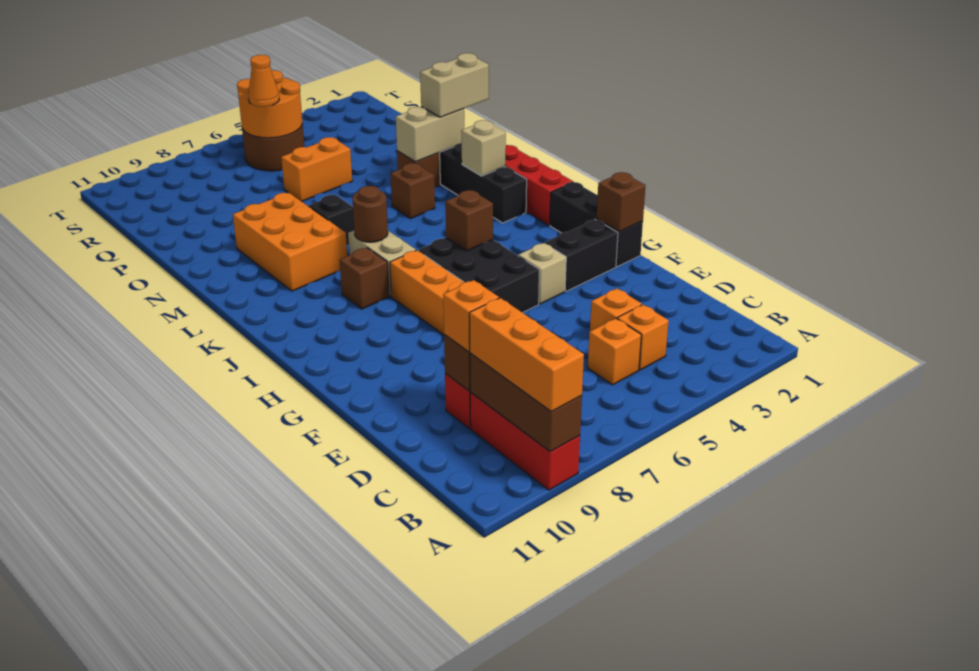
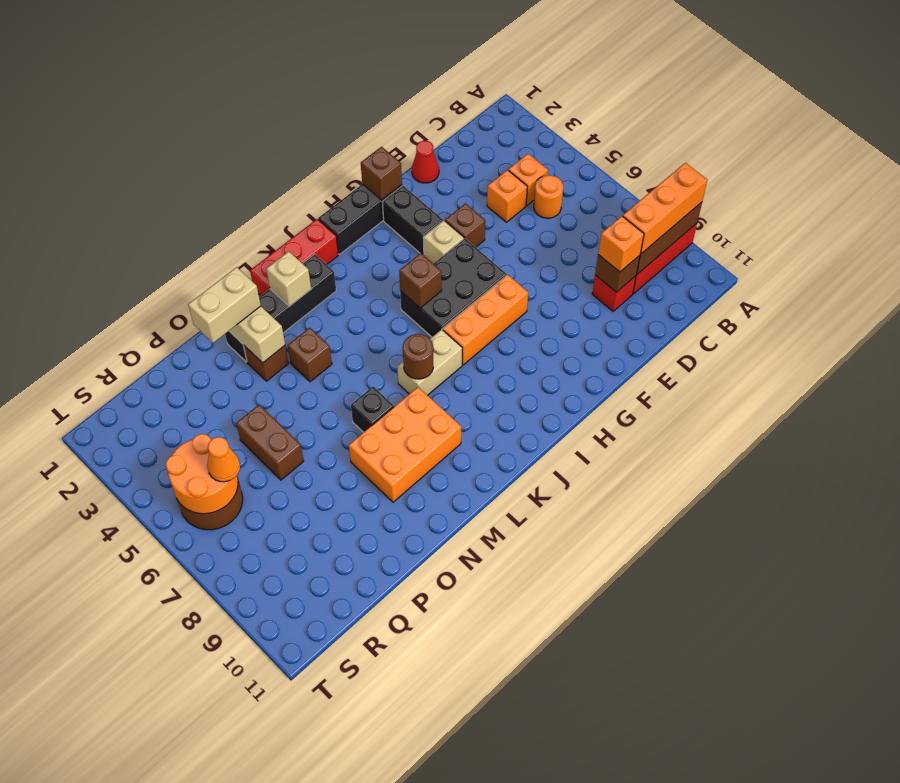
orange 1x1 brick [588,318,641,385] -> orange 1x1 round brick [534,175,563,218]
none -> red 1x1 cone [412,141,439,183]
brown 1x1 brick [340,248,389,309] -> brown 1x1 brick moved to [445,204,485,247]
tan 1x2 brick [420,53,489,117] -> tan 1x2 brick turned to [188,267,261,343]
orange 1x2 brick [281,137,352,201] -> brown 1x2 brick [236,405,304,480]

